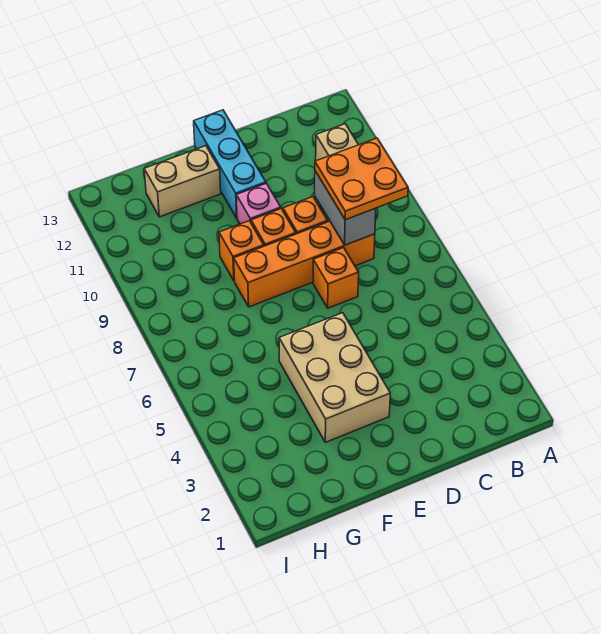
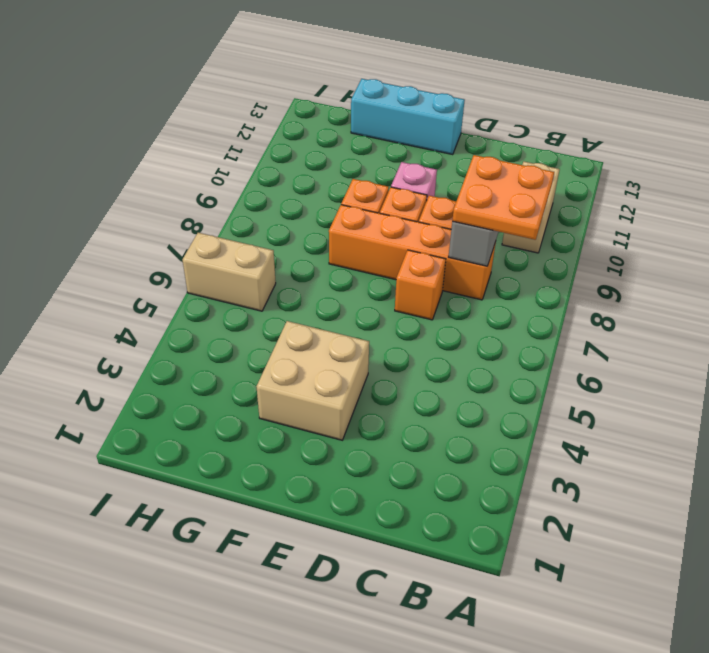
tan 2x3 brick [279,313,390,442] -> tan 2x2 brick [256,321,369,440]
cyan 1x3 brick [194,110,266,218] -> cyan 1x3 brick turned to [351,79,465,155]
tan 1x2 brick [144,146,221,217] -> tan 1x2 brick moved to [183,233,276,311]

